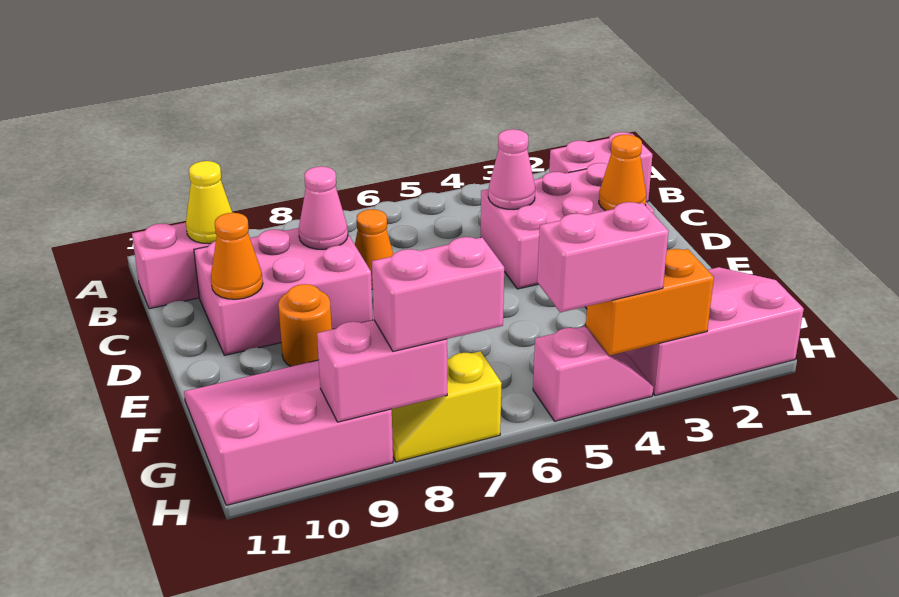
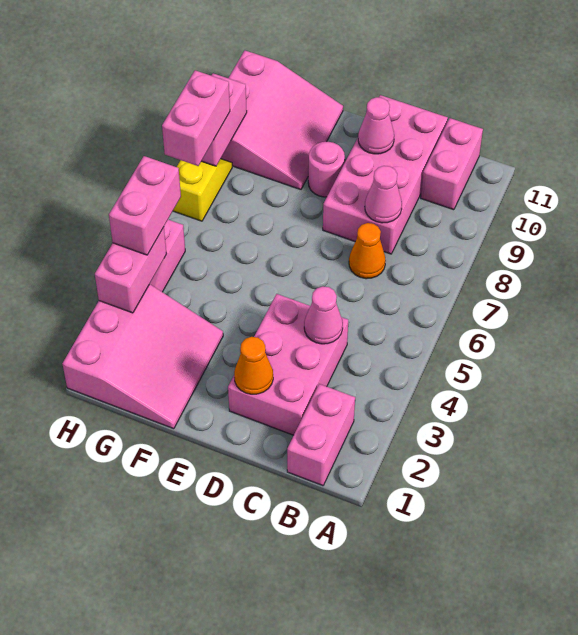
yellow 1x1 cone [186,161,232,244] -> none
pink 2x3 brick [194,228,373,355] -> pink 2x4 brick [323,95,448,254]
orange 1x1 cone [211,213,263,299] -> pink 1x1 cone [358,97,394,154]
orange 1x1 round brick [278,284,332,366] -> pink 1x1 round brick [308,142,345,197]
orange 1x2 brick [586,249,714,356] -> pink 1x2 brick [95,227,167,313]

